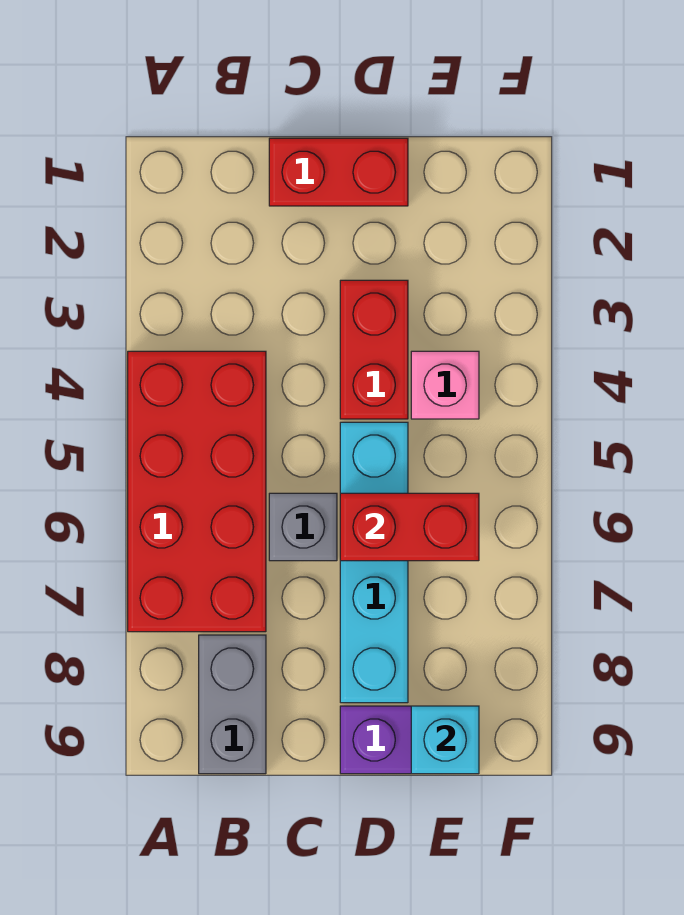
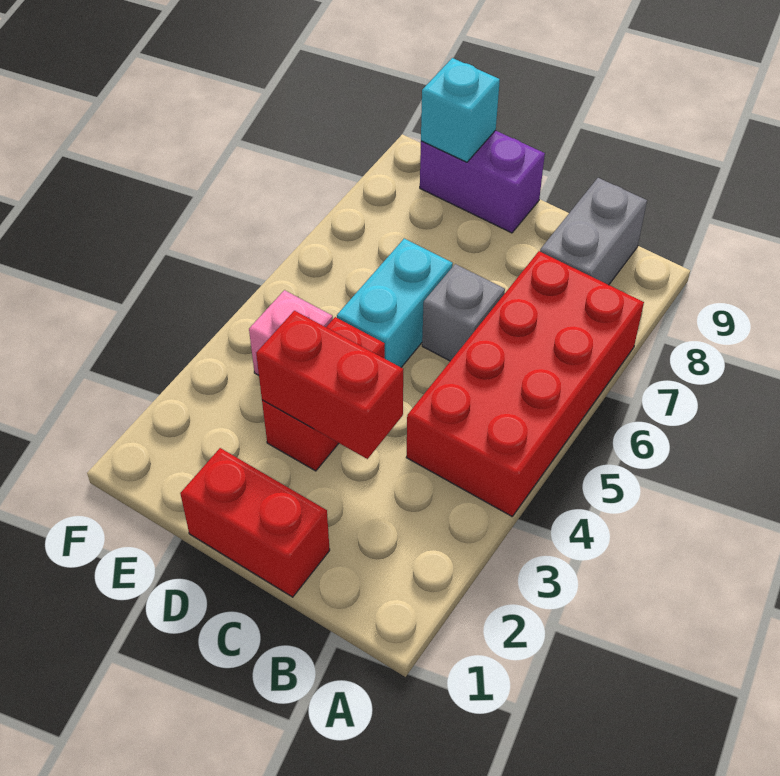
cyan 1x4 brick [340,422,408,703] -> cyan 1x2 brick [337,239,453,367]
red 1x2 brick [340,493,479,561] -> red 1x2 brick moved to [256,311,403,459]

